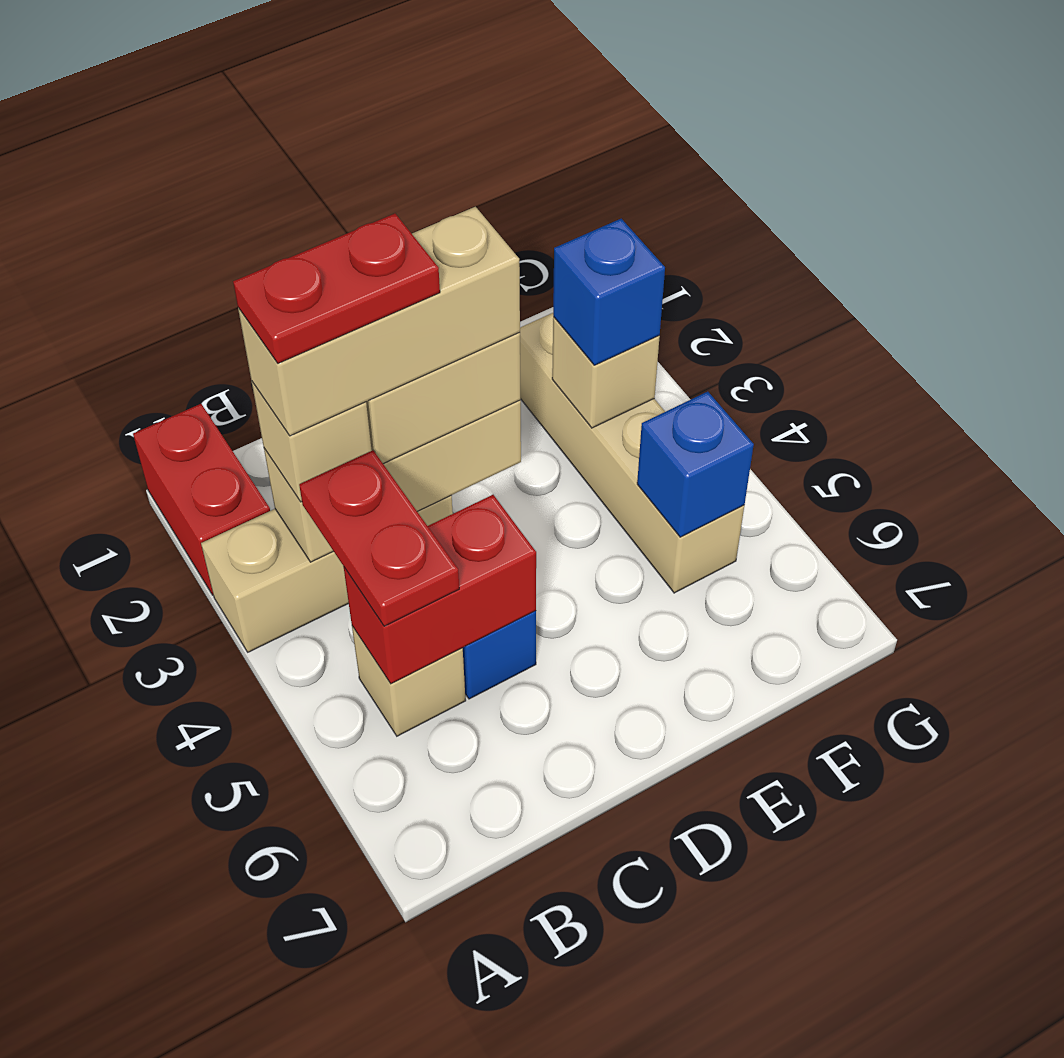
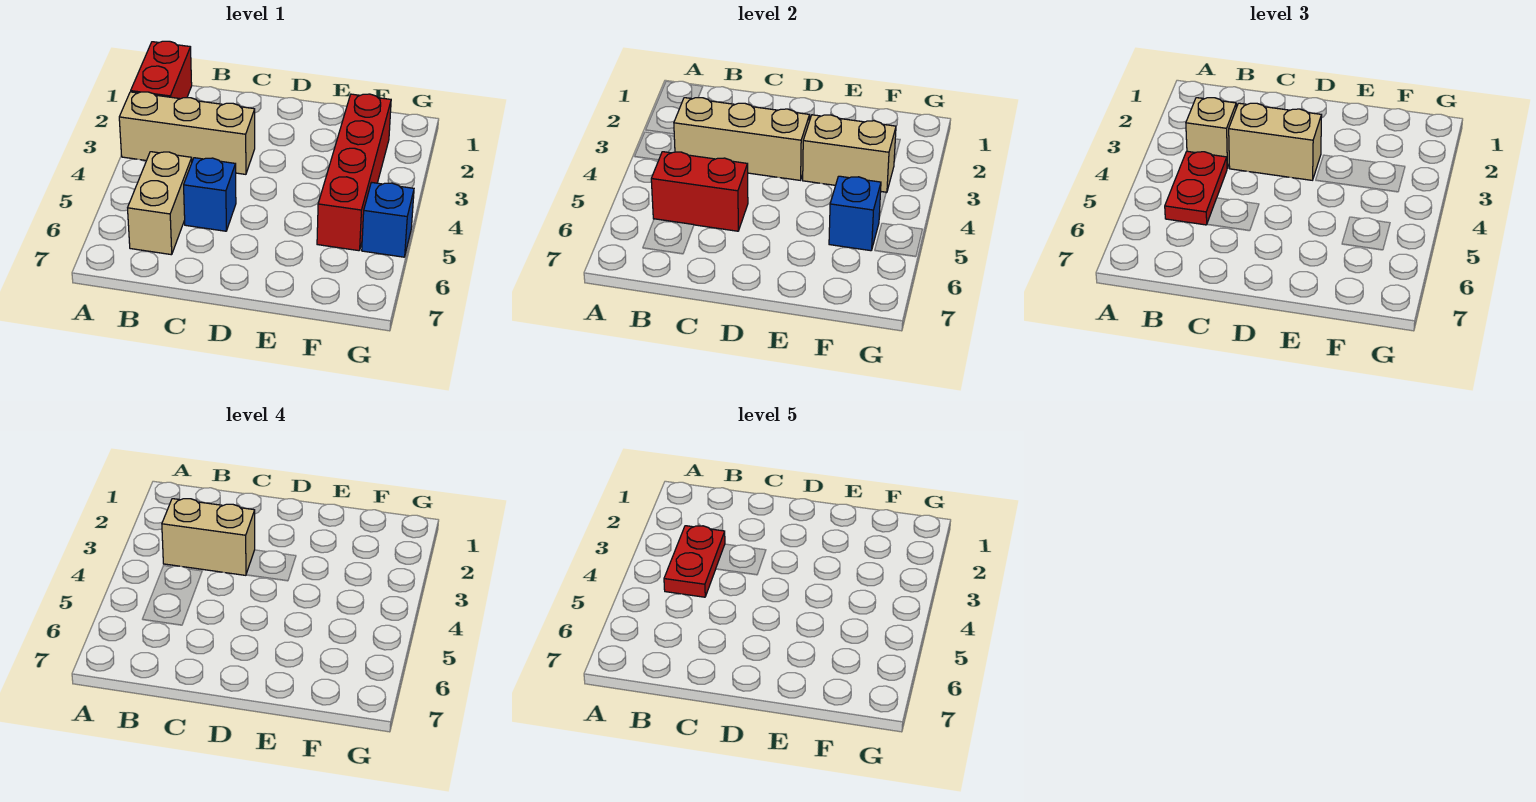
tan 1x3 brick [238,207,520,436] -> tan 1x2 brick [162,499,255,575]
red 1x2 plate [233,214,440,363] -> red 1x2 plate turned to [664,526,725,597]
tan 1x1 brick [352,626,466,736] -> tan 1x2 brick [128,152,192,255]
tan 1x4 brick [520,313,744,593] -> red 1x4 brick [317,94,391,251]
tan 1x1 brick [552,317,660,428] -> tan 1x2 brick [803,115,896,193]
blue 1x1 brick [553,219,665,365] -> blue 1x1 brick moved to [362,183,414,257]

